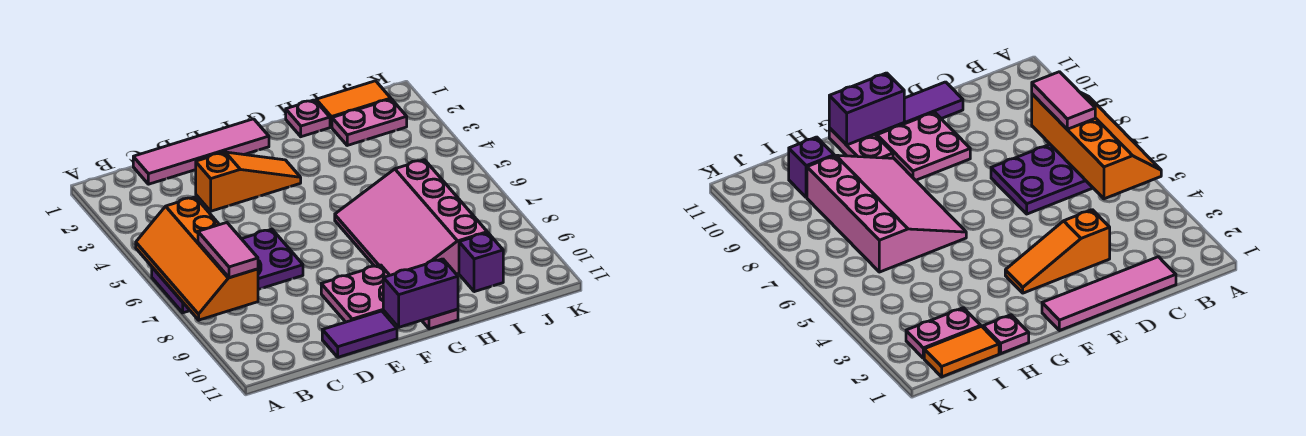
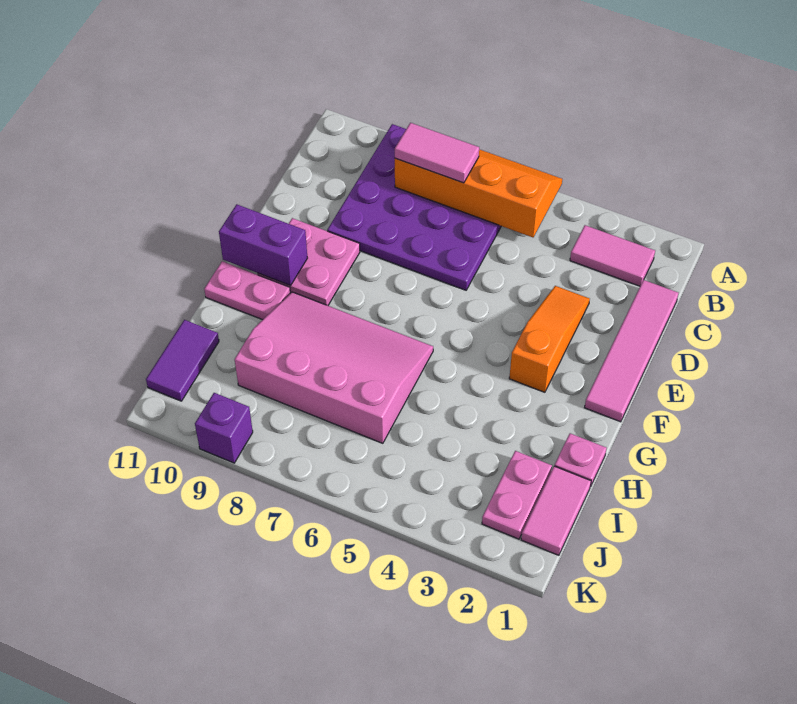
purple 2x4 plate [152,229,303,313] -> purple 4x4 plate [327,124,501,290]
none -> pink 1x2 tile [570,225,655,286]
orange 1x3 slope [196,152,301,211] -> orange 1x3 slope turned to [509,286,590,392]
purple 1x2 tile [322,311,397,357] -> purple 1x2 tile moved to [146,320,219,401]
purple 1x2 brick [383,259,458,327] -> purple 1x2 brick turned to [219,204,307,285]
orange 1x2 tile [316,81,391,127] -> pink 1x2 tile [521,466,591,555]
purple 1x1 brick [459,233,503,292] -> purple 1x1 brick moved to [195,393,253,463]

